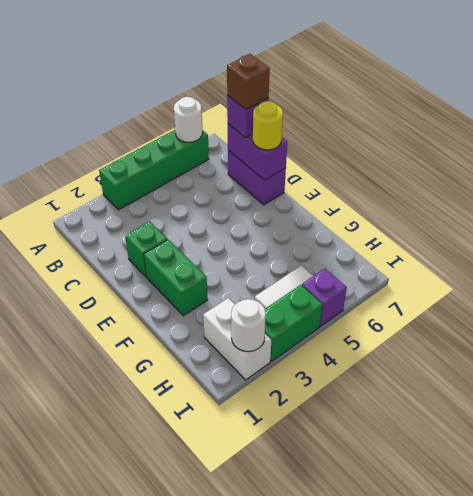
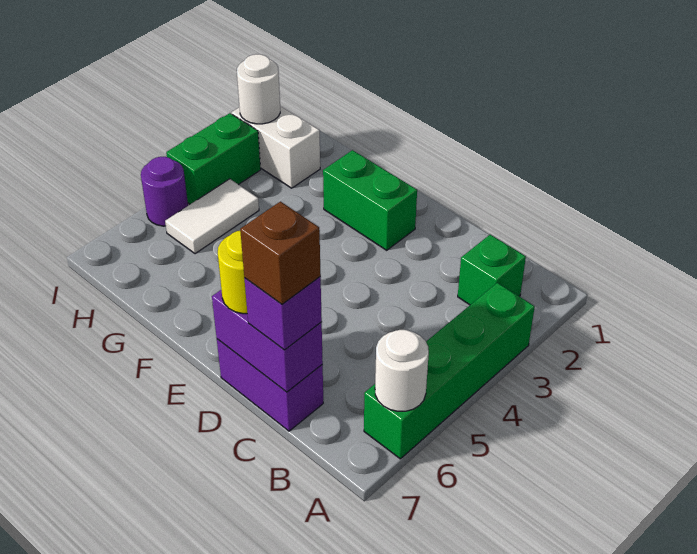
green 1x1 brick [125,221,167,277] -> green 1x1 brick moved to [458,235,526,305]
purple 1x1 brick [302,269,347,326] -> purple 1x1 round brick [141,157,188,226]

